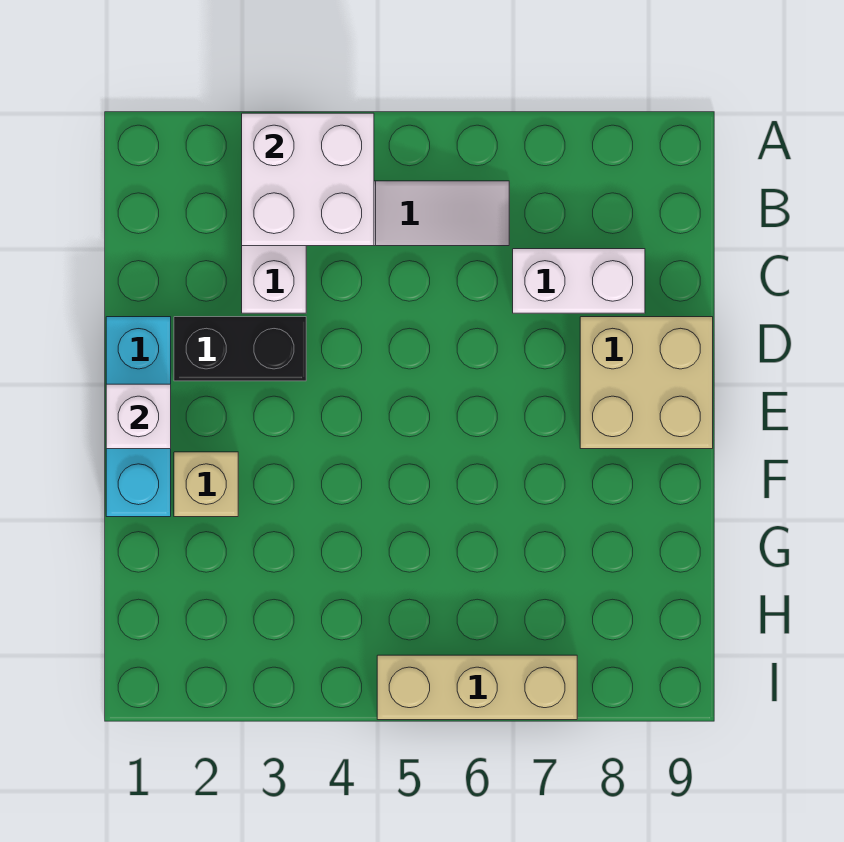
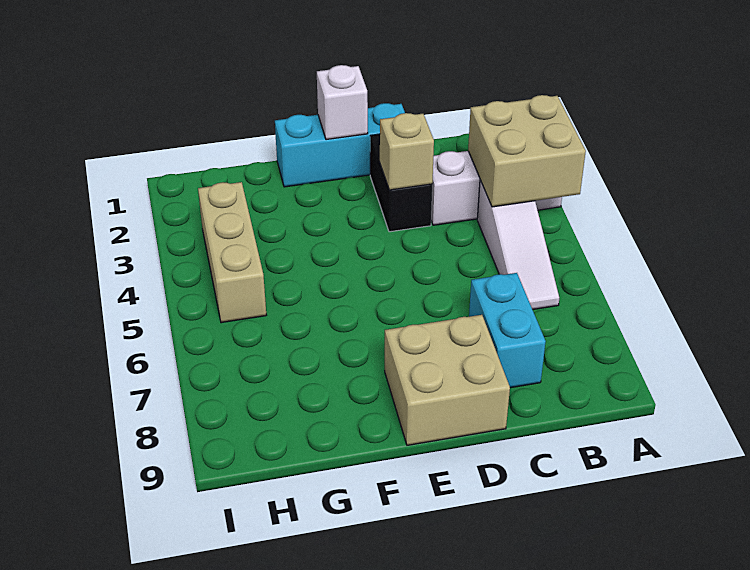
white 2x2 brick [242,113,374,246] -> tan 2x2 brick [468,95,586,207]
white 1x2 brick [513,249,645,313] -> cyan 1x2 brick [469,273,546,388]
tan 1x1 brick [174,452,238,517] -> tan 1x1 brick moved to [380,113,434,190]
tan 1x3 brick [377,655,577,720] -> tan 1x3 brick moved to [198,182,266,323]

